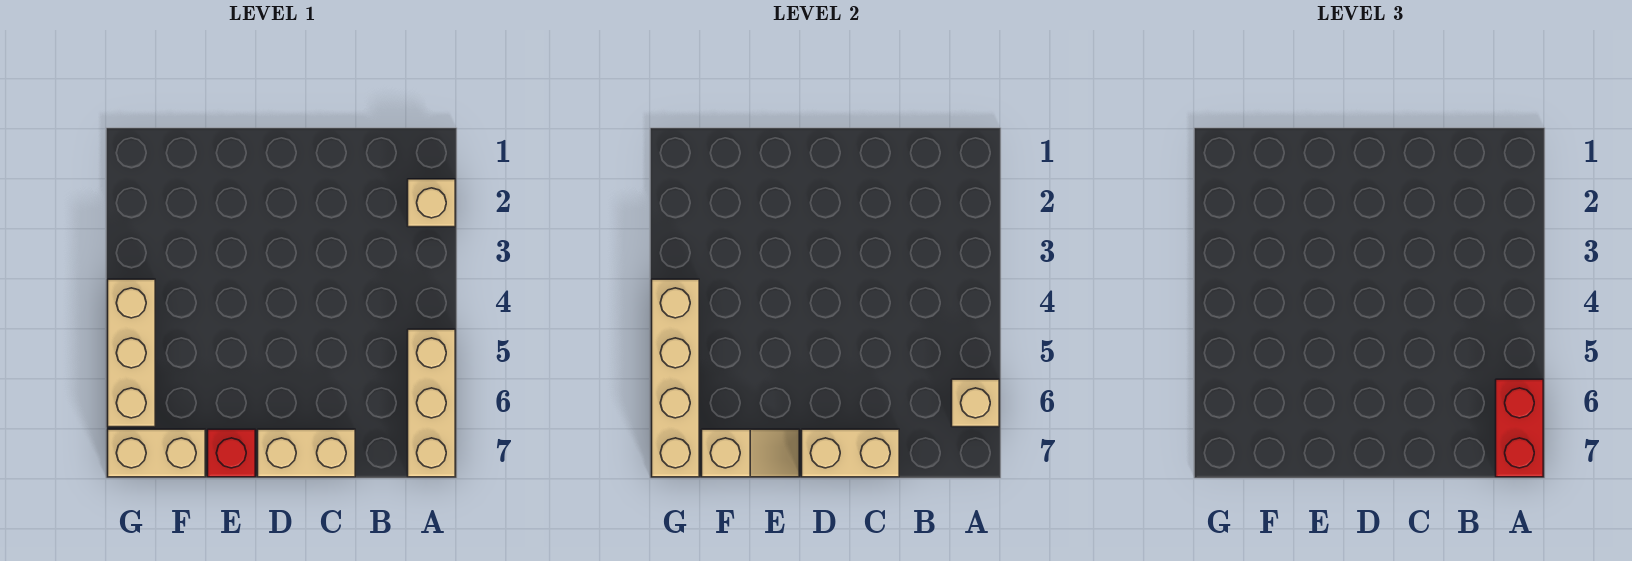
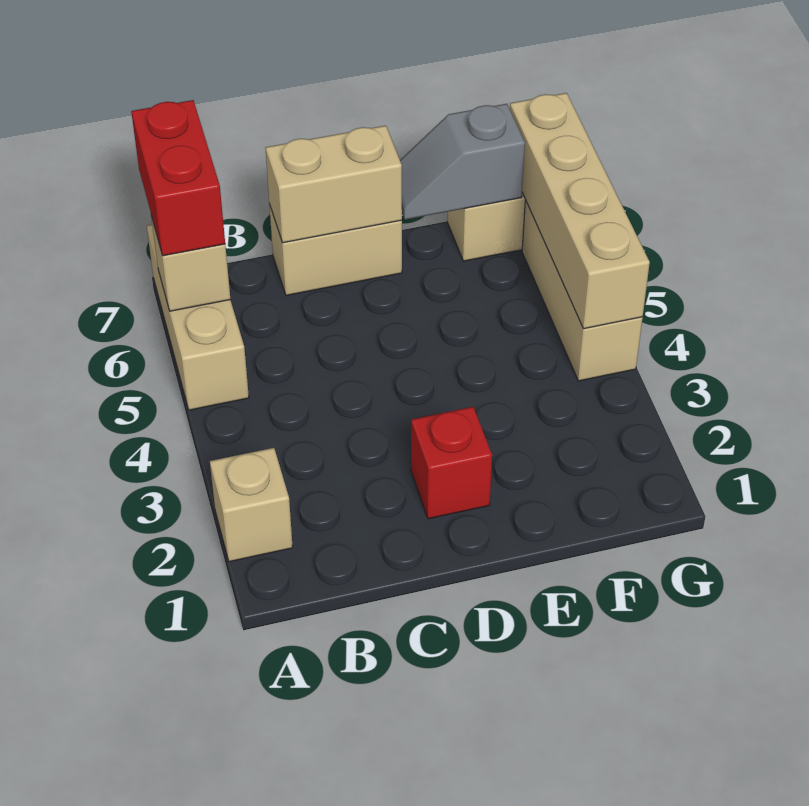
red 1x1 brick [208,429,255,477] -> red 1x1 brick moved to [411,407,492,519]
tan 1x2 slope [702,429,799,477] -> grey 1x2 slope [400,104,525,220]

